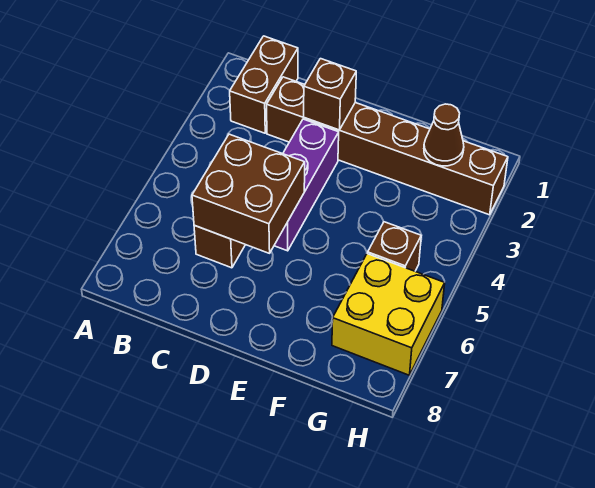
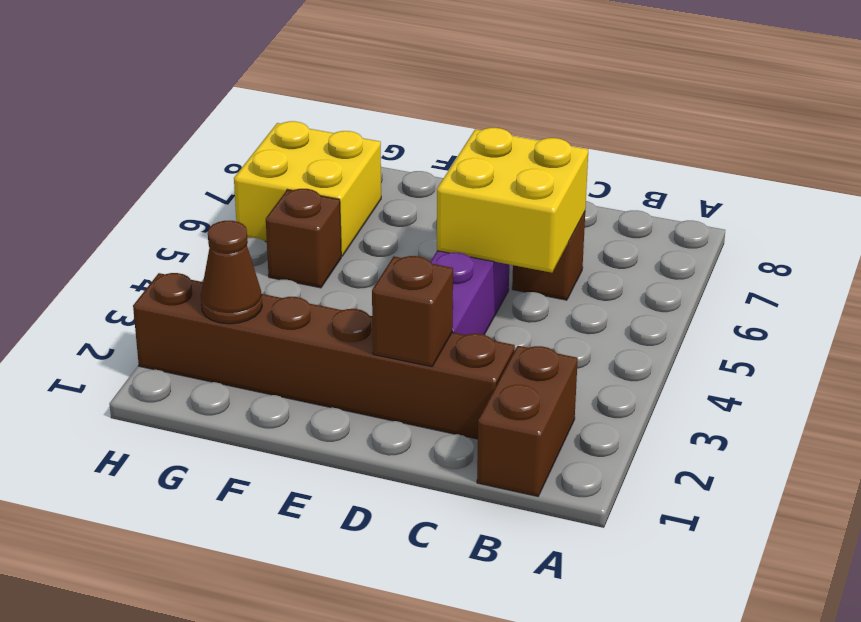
brown 2x2 brick [192,134,305,253] -> yellow 2x2 brick [437,128,588,273]

